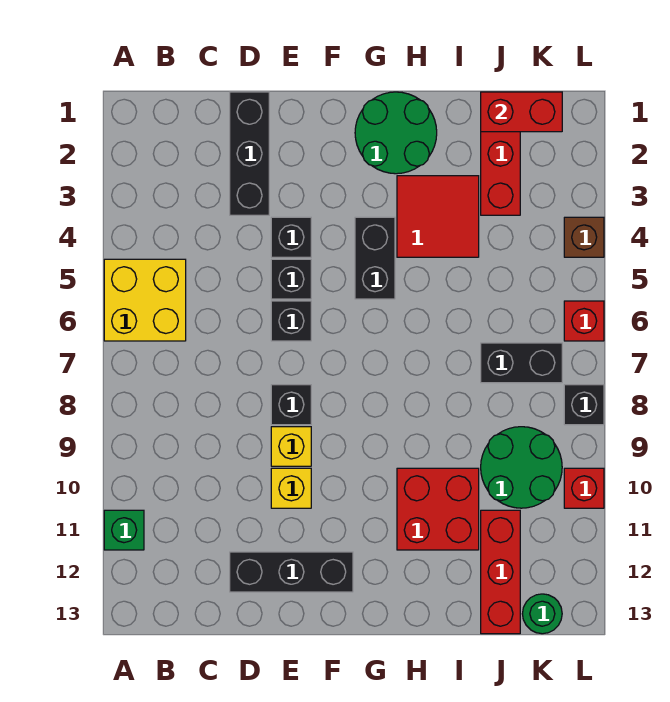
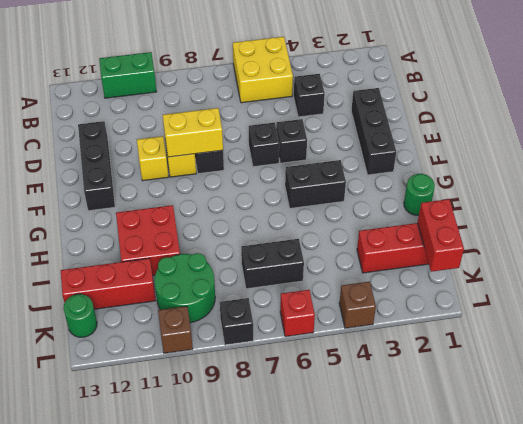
green 1x1 brick [104,510,144,550] -> green 1x2 brick [99,52,157,98]
black 1x3 brick [230,92,269,215] -> black 1x3 brick turned to [351,88,396,175]
black 1x1 brick [271,217,311,257] -> black 1x1 brick moved to [294,74,325,117]
none -> yellow 1x2 brick [163,108,223,157]
green 2x2 round brick [355,92,437,174] -> green 1x1 round brick [404,174,435,215]
red 2x2 tile [397,176,479,257] -> none
black 1x2 brick [481,343,562,383] -> black 1x2 brick turned to [241,239,304,289]
red 1x1 brick [564,468,604,508] -> brown 1x1 brick [158,306,193,353]

